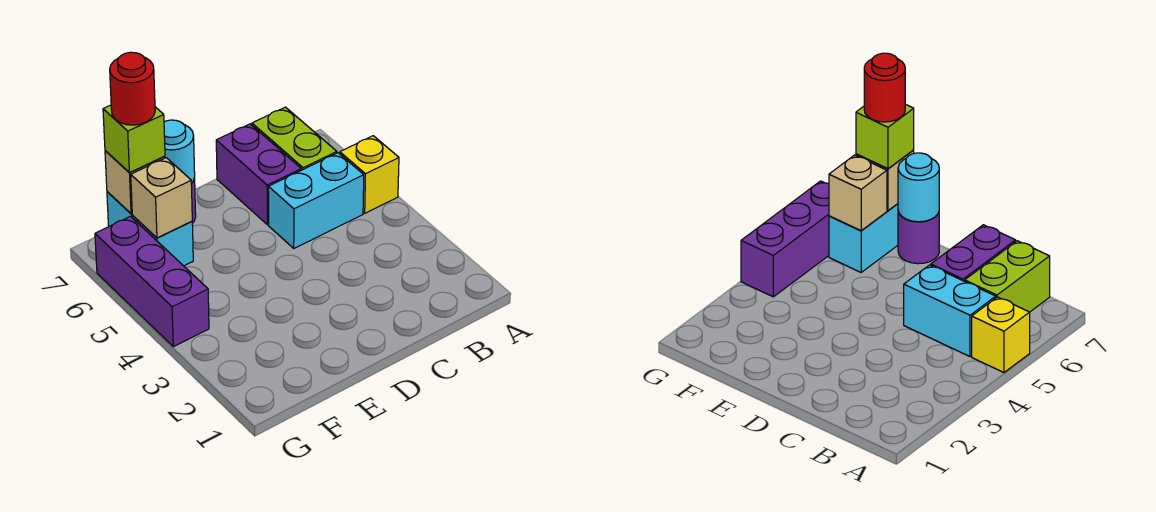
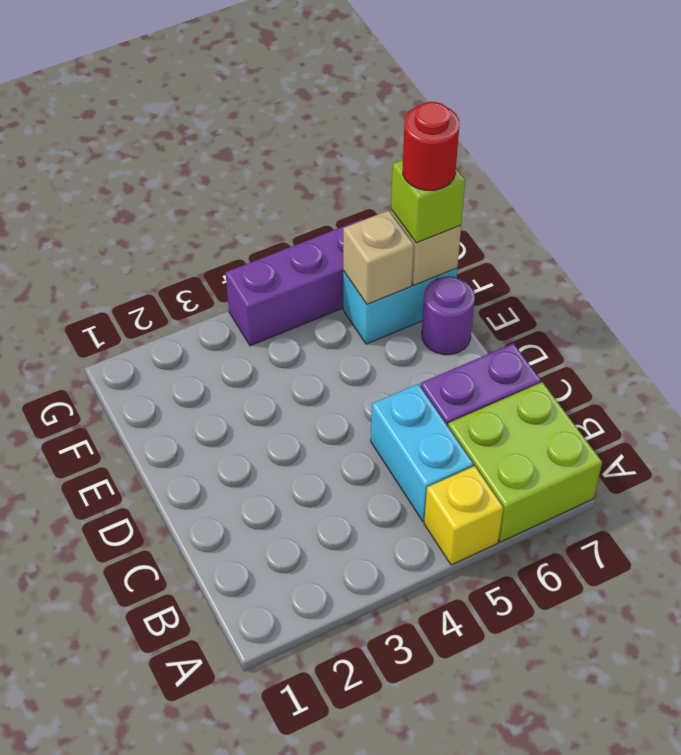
lime 1x2 brick [252,107,337,170] -> lime 2x2 brick [448,382,602,542]
cyan 1x1 round brick [164,120,195,183] -> none

